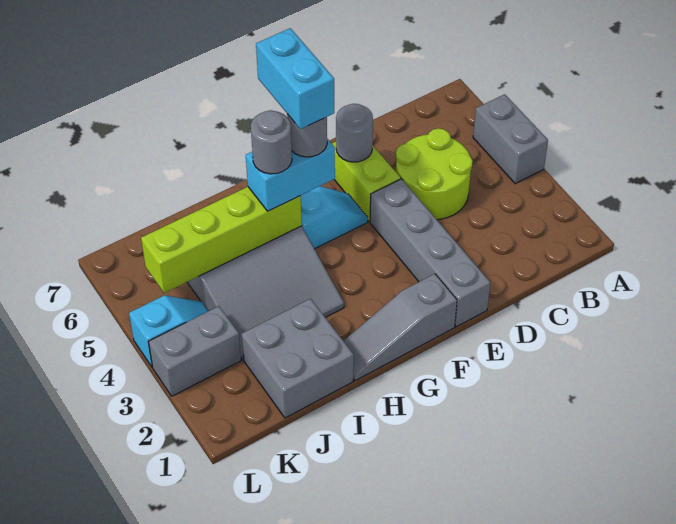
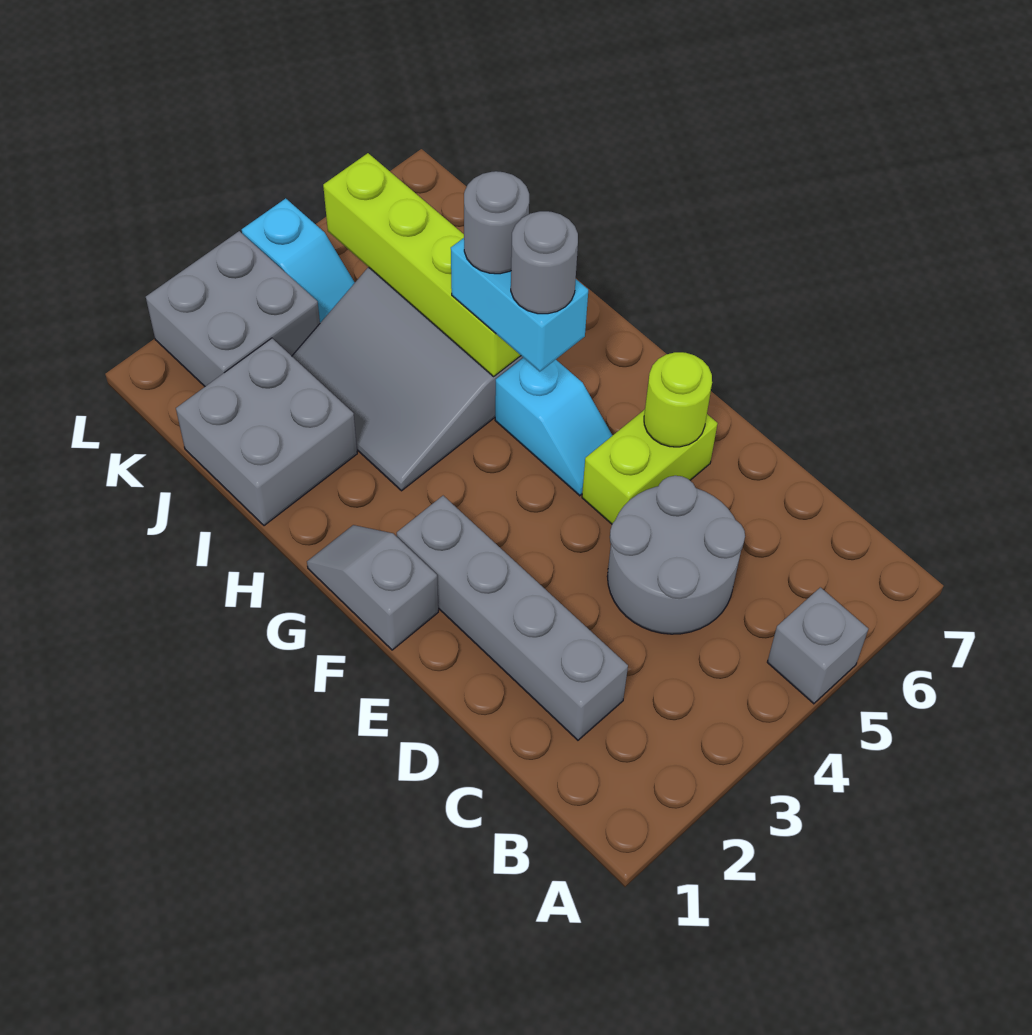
grey 1x2 brick [473,94,548,184] -> grey 1x1 brick [767,587,868,704]
lime 2x2 round brick [396,128,473,220] -> grey 2x2 round brick [607,476,745,634]
grey 1x4 brick [370,179,490,327] -> grey 1x4 brick turned to [397,496,628,740]
grey 1x1 round brick [336,104,373,162] -> lime 1x1 round brick [644,352,712,447]
grey 1x3 slope [344,274,457,381] -> grey 1x2 slope [307,525,438,650]
cyan 1x2 brick [256,28,334,129] -> none
grey 1x2 brick [148,306,241,396] -> grey 2x2 brick [146,231,320,386]

